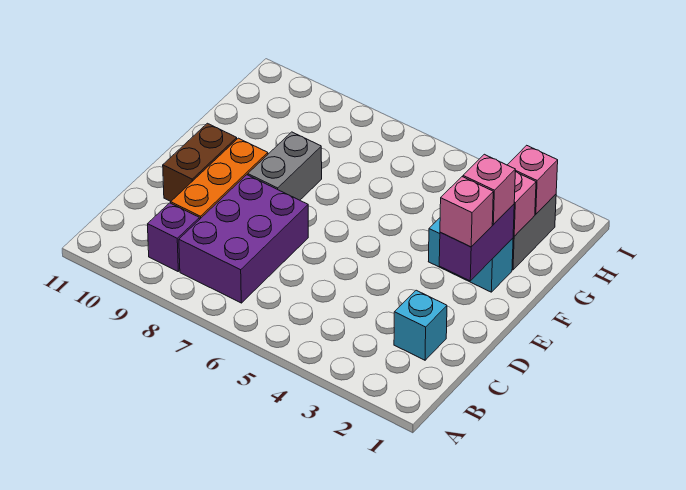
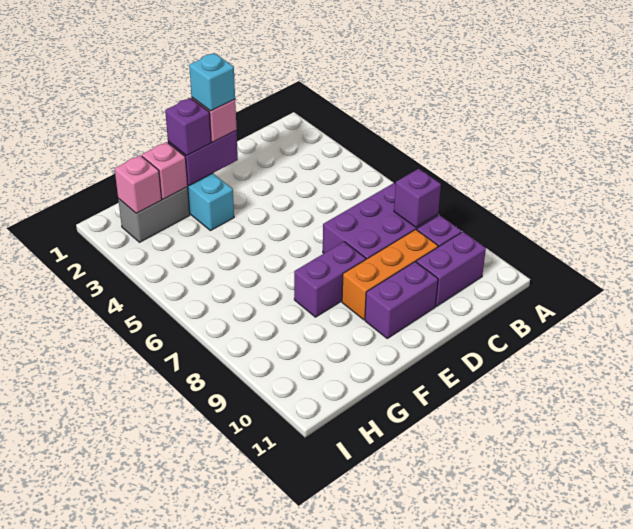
none -> purple 1x1 brick [394,169,441,227]
none -> purple 1x2 brick [416,232,486,306]
cyan 1x1 brick [394,290,447,360] -> cyan 1x1 brick moved to [189,53,235,111]
brown 1x2 brick [163,123,237,201] -> purple 1x2 brick [365,262,438,338]
grey 1x2 brick [248,132,322,200] -> purple 1x2 brick [294,242,366,317]
pink 1x1 brick [463,154,515,224] -> purple 1x1 brick [165,98,211,156]

